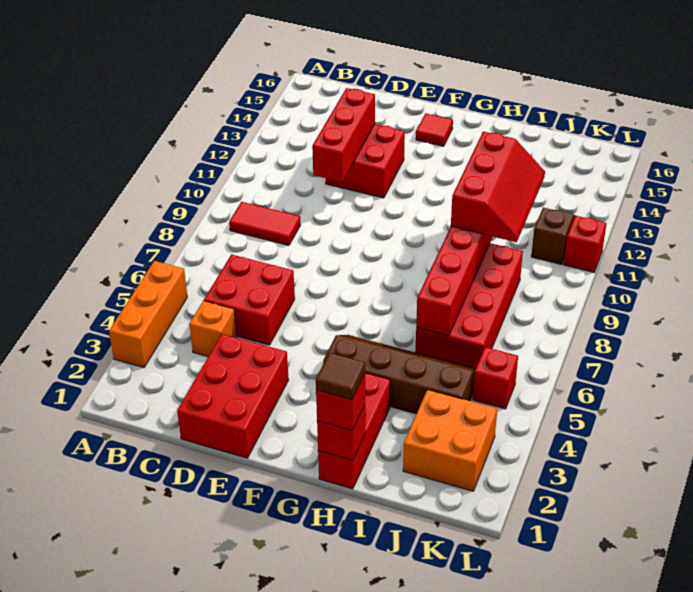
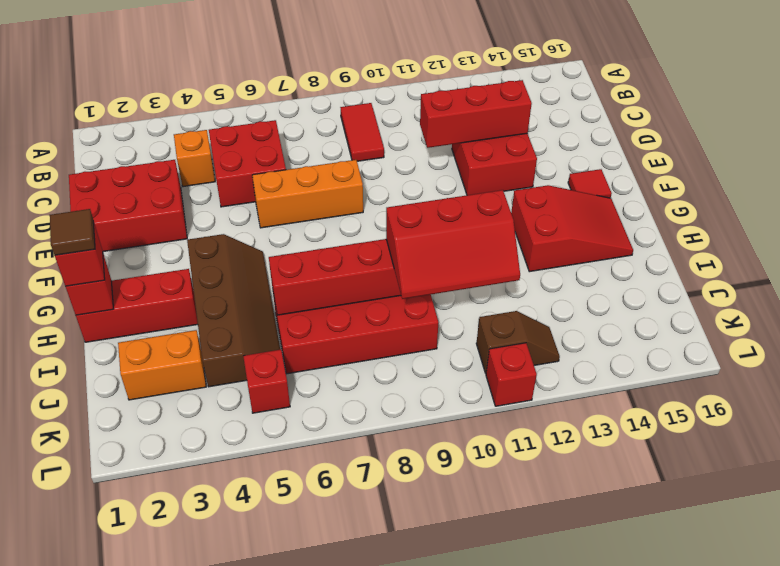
orange 1x3 brick [109,261,187,368] -> orange 1x3 brick moved to [252,160,363,228]
none -> red 2x3 slope [511,185,633,272]
orange 2x2 brick [403,390,497,491] -> orange 1x2 brick [118,330,206,400]

